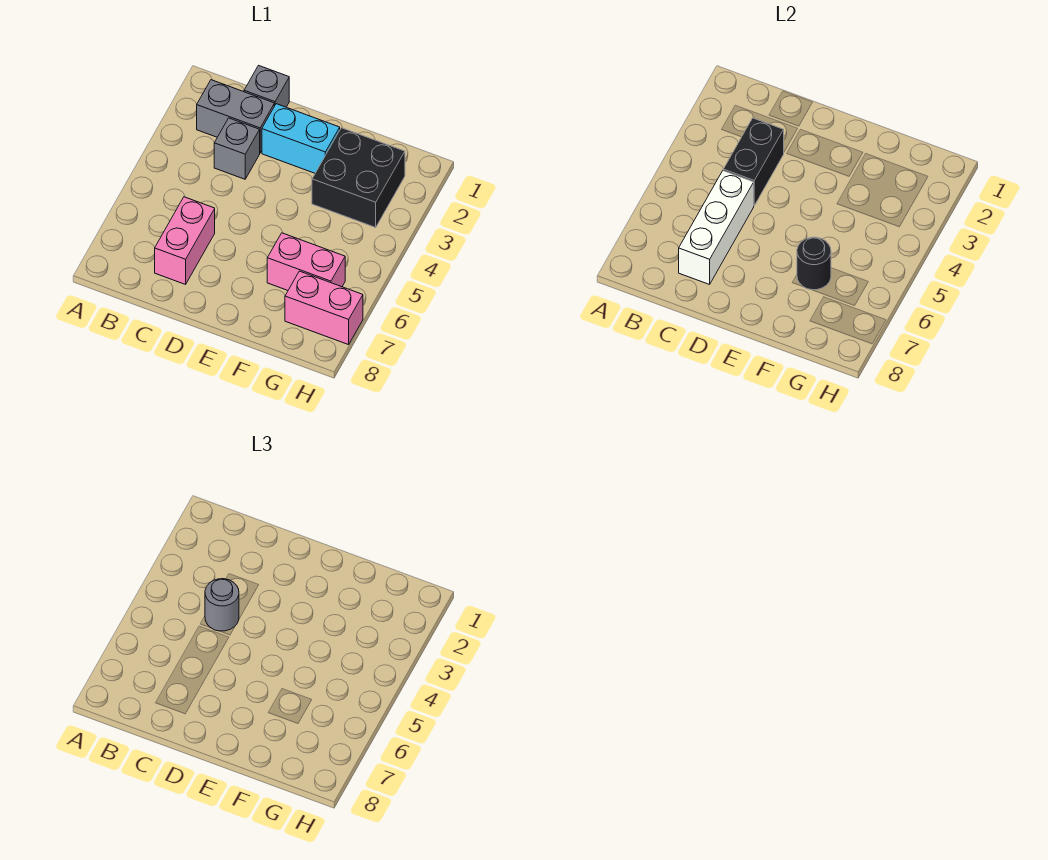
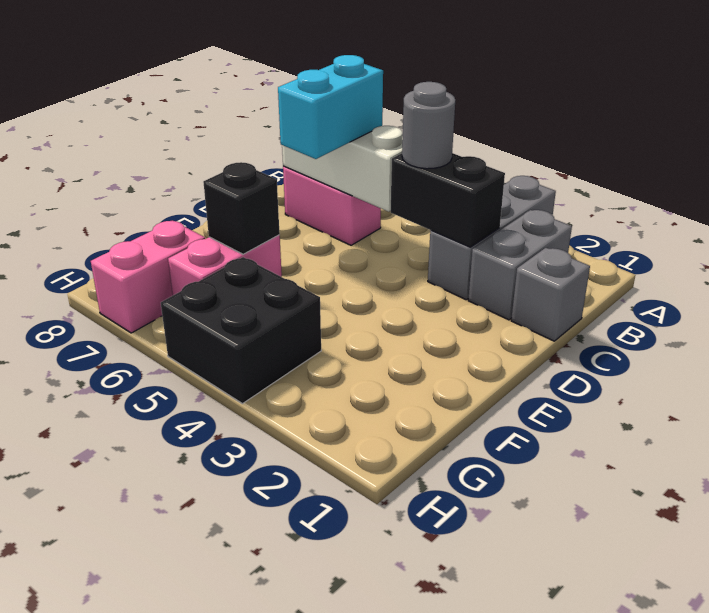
grey 1x1 brick [214,118,260,179] -> grey 1x3 brick [428,176,556,300]
cyan 1x2 brick [262,104,340,173] -> cyan 1x2 brick moved to [278,55,383,159]
black 2x2 brick [312,128,405,227] -> black 2x2 brick moved to [161,257,321,404]
black 1x1 round brick [797,237,831,290] -> black 1x1 brick [203,162,280,254]

